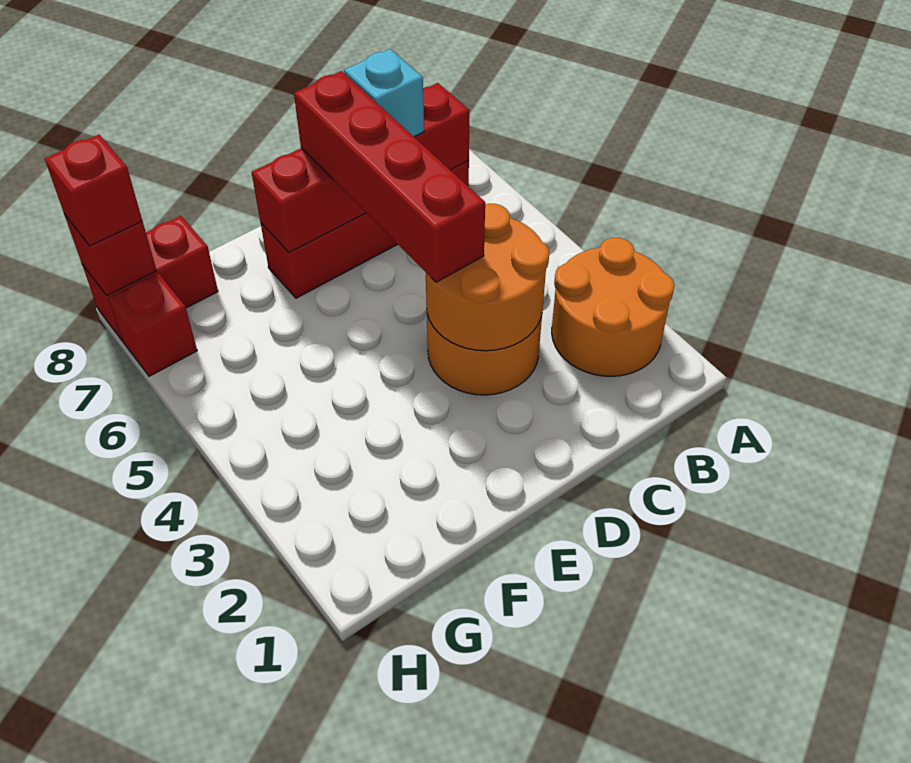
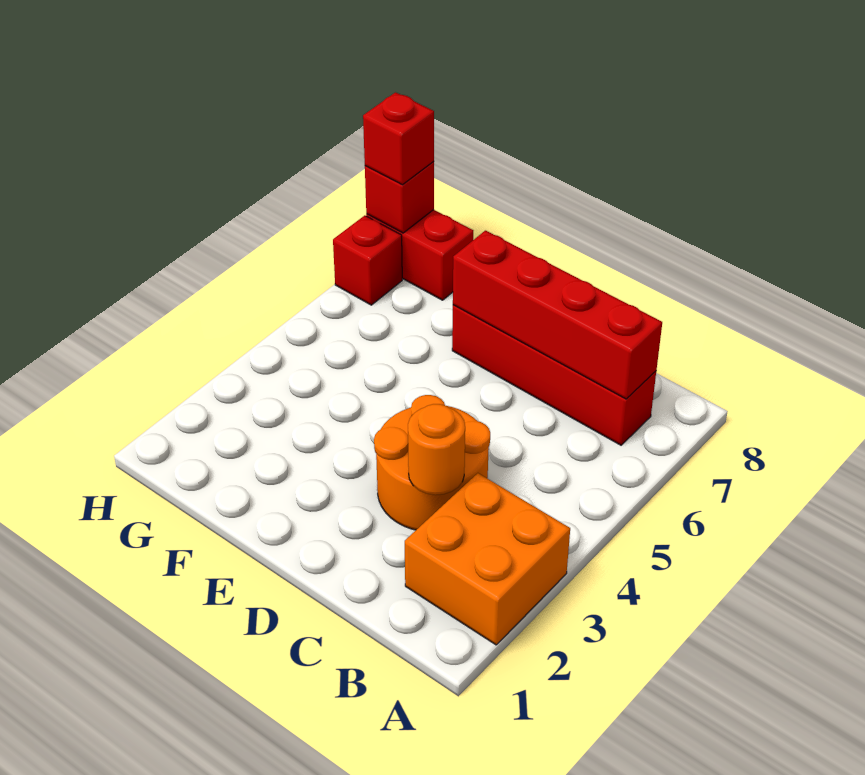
orange 2x2 round brick [552,238,674,376] -> orange 2x2 brick [405,473,570,645]
orange 2x2 round brick [426,204,549,351] -> orange 1x1 round brick [408,404,465,495]
cyan 1x1 brick [344,49,424,137] -> none
red 1x4 brick [294,71,485,282] -> none

